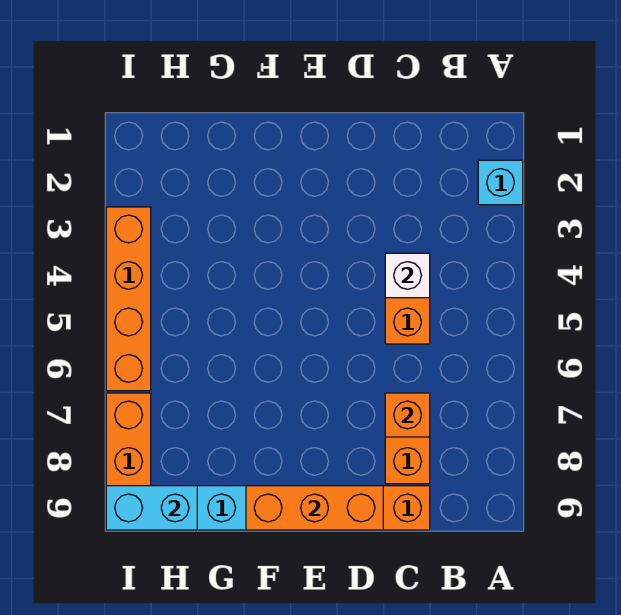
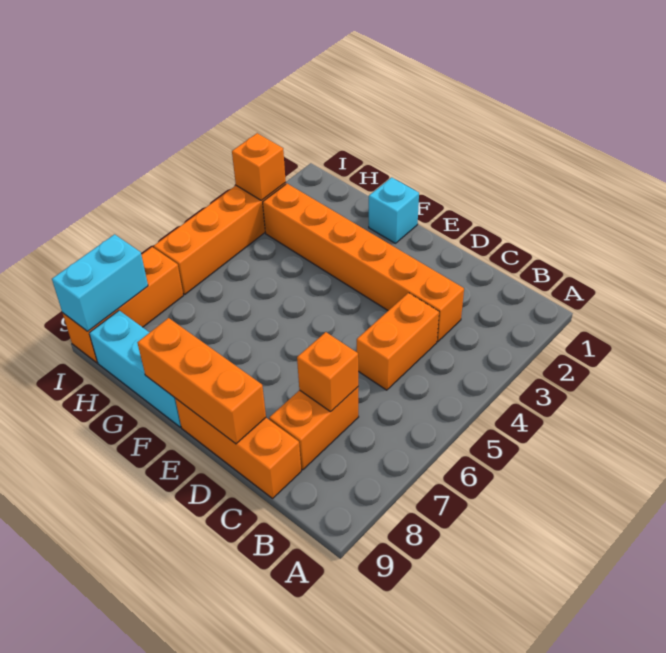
cyan 1x1 brick [478,160,523,205] -> cyan 1x1 brick moved to [369,177,419,243]
none -> orange 1x6 brick [263,184,464,342]
white 1x1 brick [385,253,430,298] -> none
cyan 1x2 brick [106,486,197,530] -> cyan 1x2 brick turned to [52,234,148,331]
none -> orange 1x1 brick [232,133,286,200]

